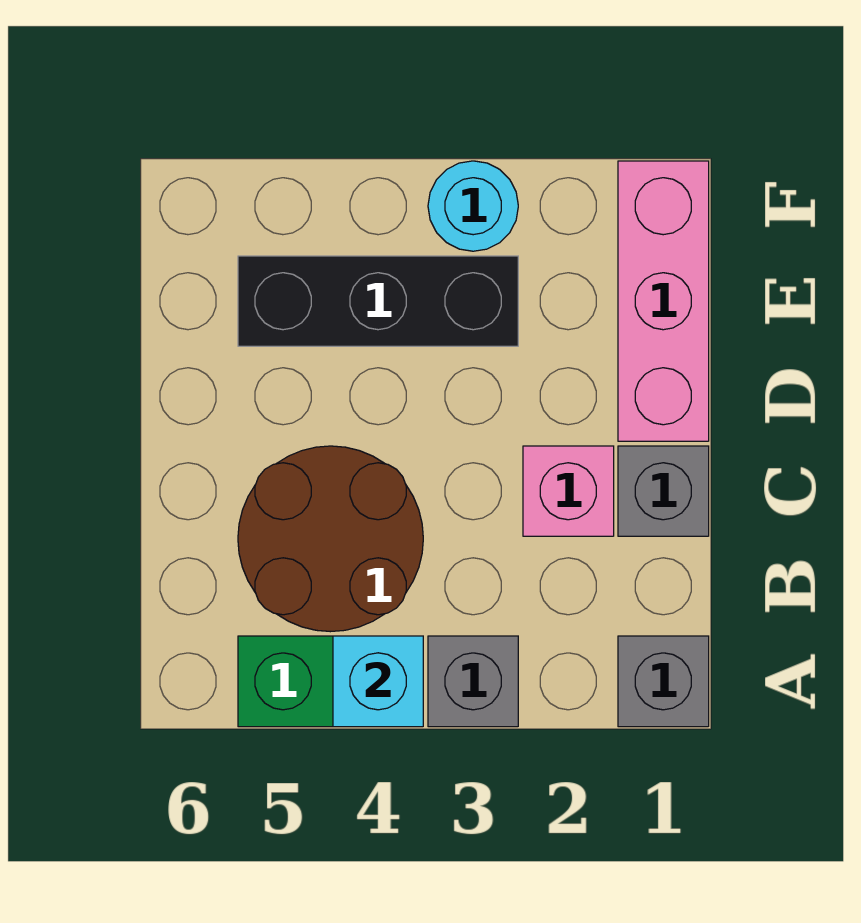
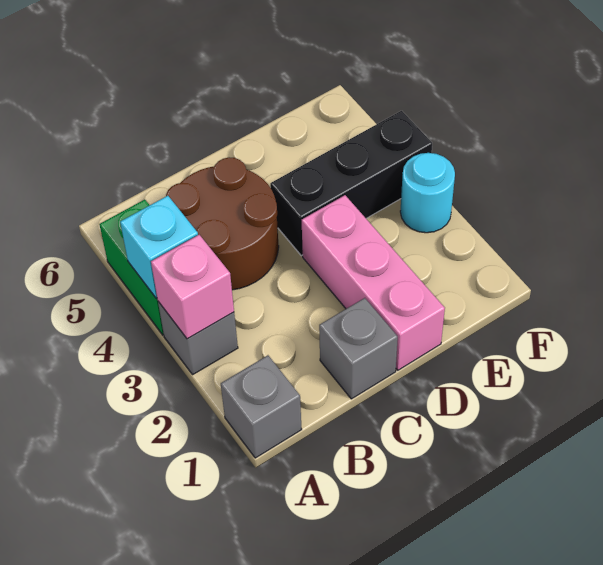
pink 1x1 brick [523,446,614,536] -> pink 1x1 brick moved to [151,235,234,339]
pink 1x3 brick [618,161,709,441] -> pink 1x3 brick turned to [302,195,445,370]
black 1x3 brick [238,256,518,346] -> black 1x3 brick turned to [270,111,432,256]

